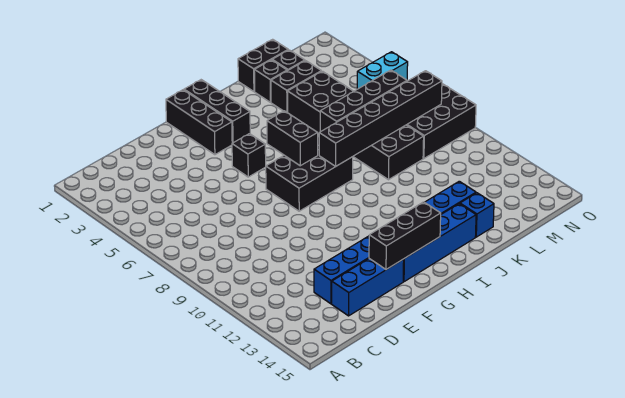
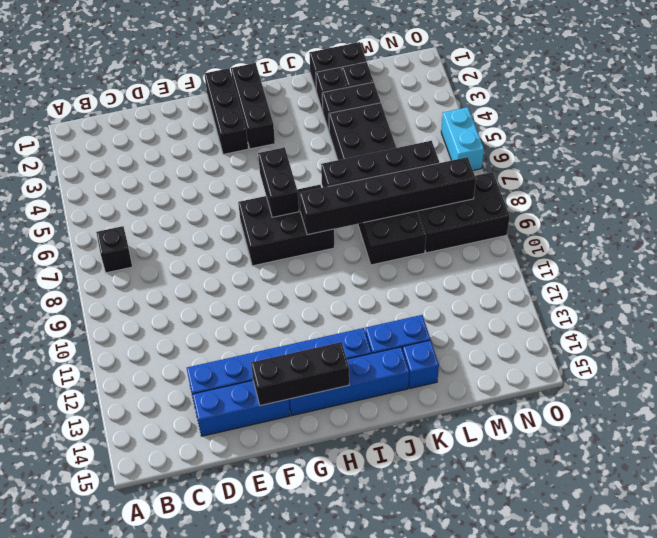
black 1x1 brick [232,134,266,177] -> black 1x1 brick moved to [96,226,132,273]
cyan 1x2 brick [357,52,408,89] -> cyan 1x2 brick turned to [441,107,484,170]

